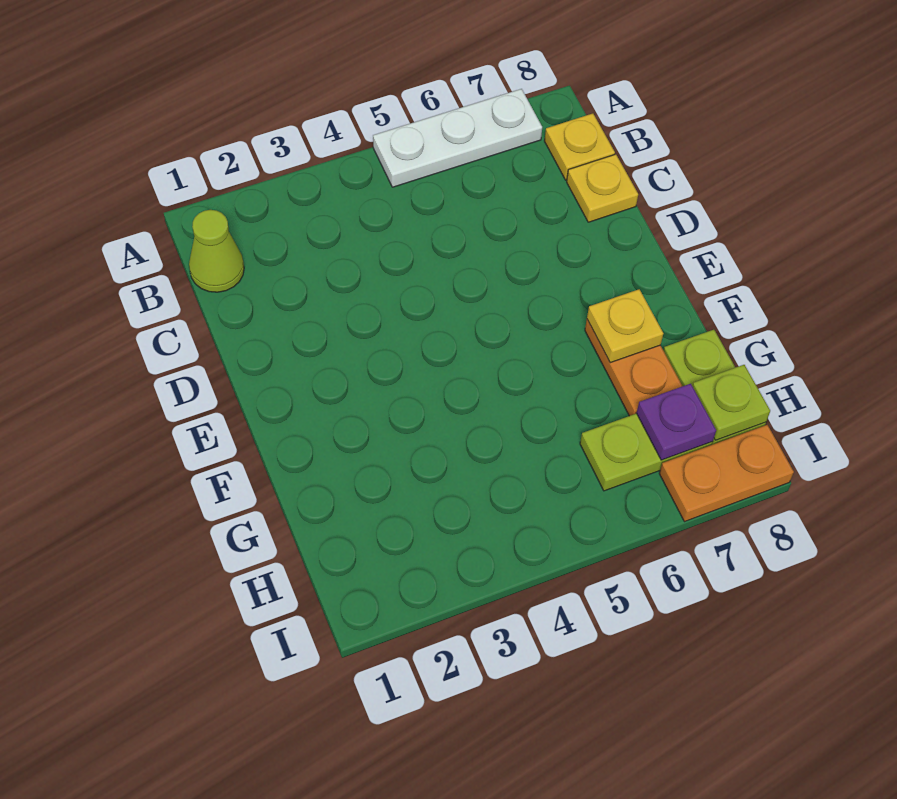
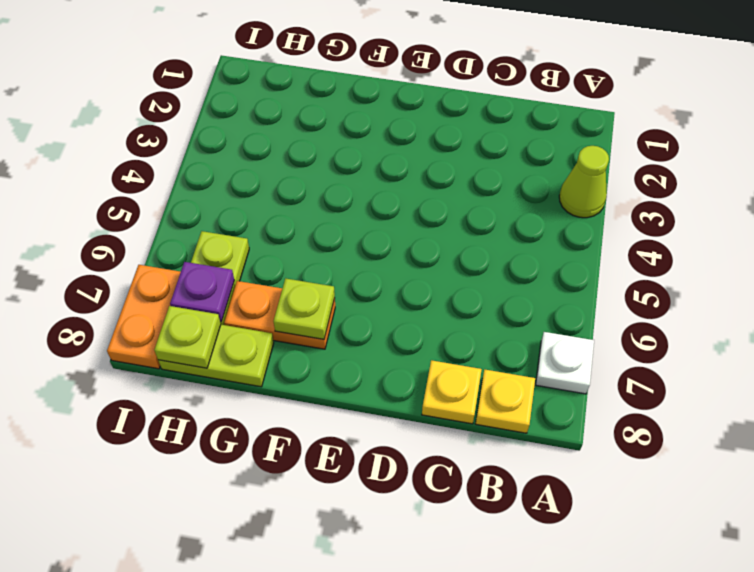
white 1x3 plate [373,89,542,187] -> white 1x1 plate [536,332,594,394]
lime 1x1 cone [189,210,244,292] -> lime 1x1 cone moved to [559,146,609,218]
yellow 1x1 plate [587,289,663,363] -> lime 1x1 plate [273,278,335,339]

